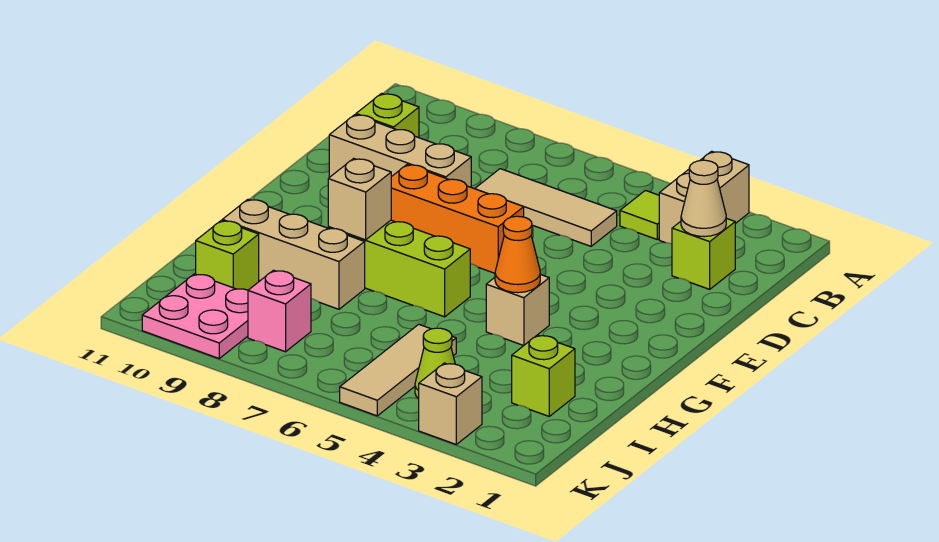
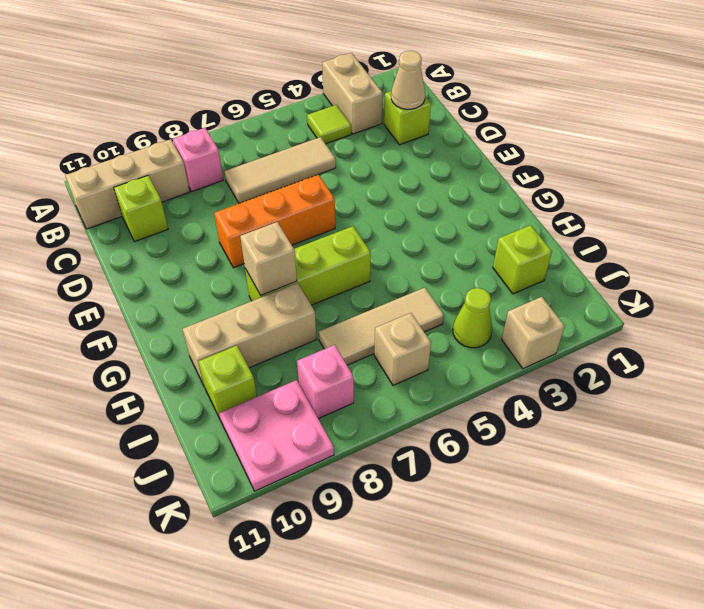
none -> pink 1x1 brick [173,128,223,192]
tan 1x3 brick [329,115,471,187] -> tan 1x3 brick moved to [65,139,190,229]
tan 1x1 brick [486,274,549,346] -> tan 1x1 brick moved to [374,313,431,385]
orange 1x1 cone [495,216,540,293] -> none
tan 1x3 tile [340,324,456,416] -> tan 1x3 tile turned to [319,288,444,365]

